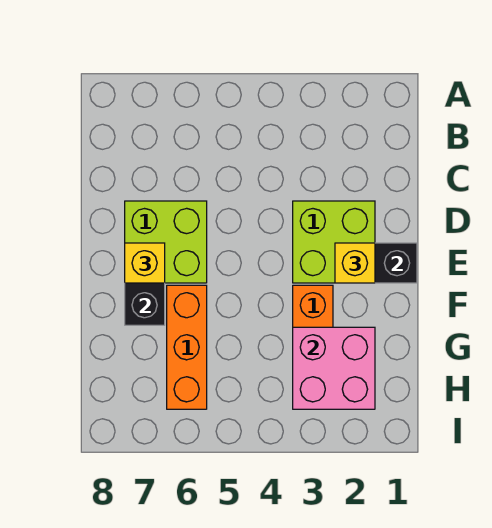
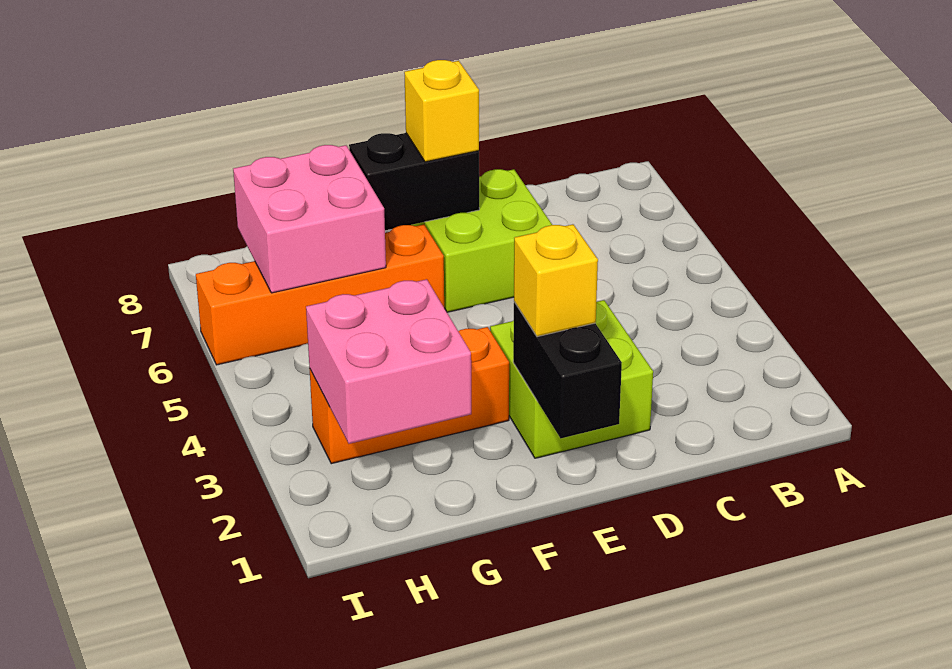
orange 1x3 brick [167,285,207,409] -> orange 1x4 brick [196,224,444,365]
none -> pink 2x2 brick [233,145,386,293]

